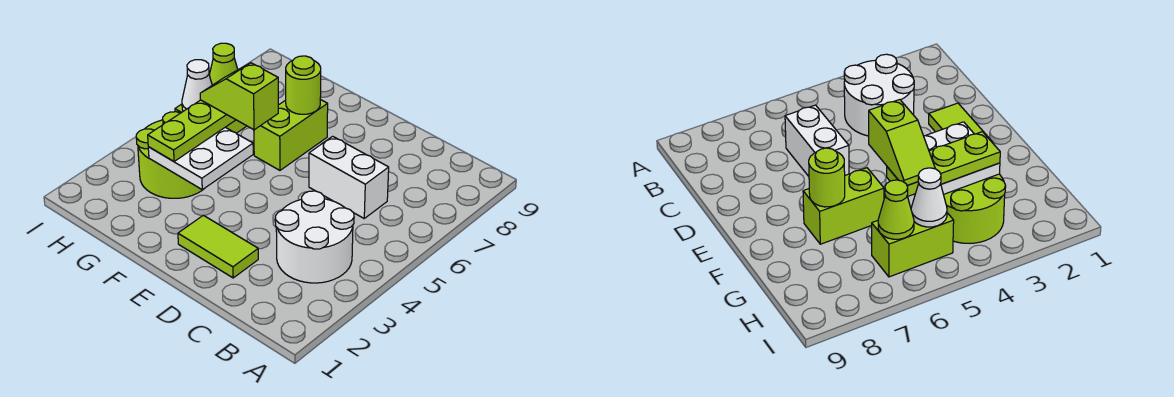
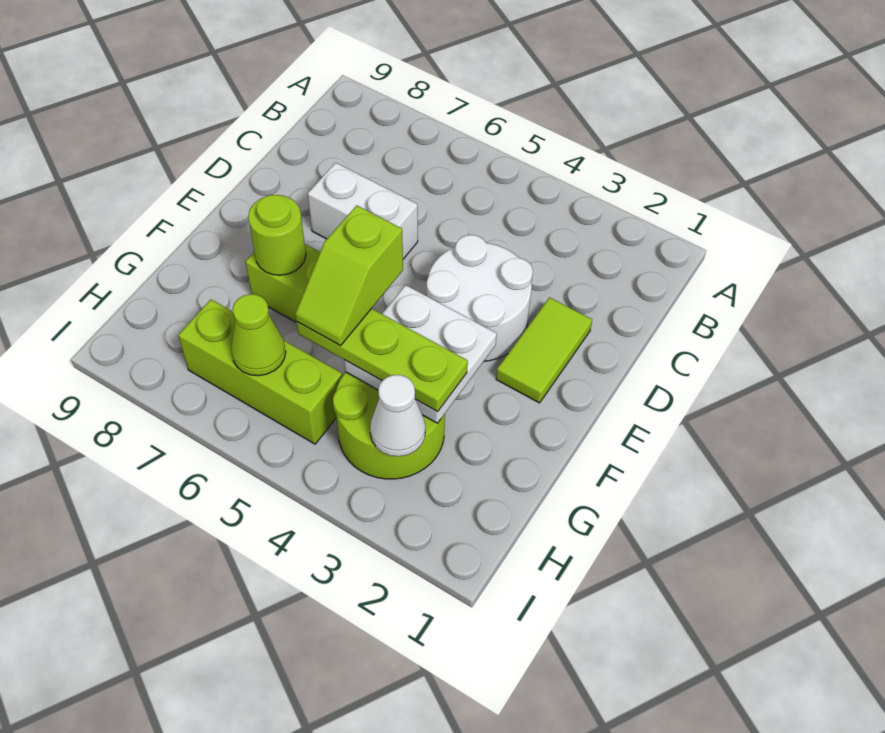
white 2x2 round brick [275,191,354,283] -> white 2x2 round brick moved to [427,235,533,361]
white 1x2 brick [309,136,389,218] -> white 1x2 brick turned to [308,163,418,259]
lime 1x2 brick [872,213,954,277] -> lime 1x3 brick [178,300,342,444]
white 1x1 cone [182,60,212,111] -> white 1x1 cone moved to [370,375,425,457]

